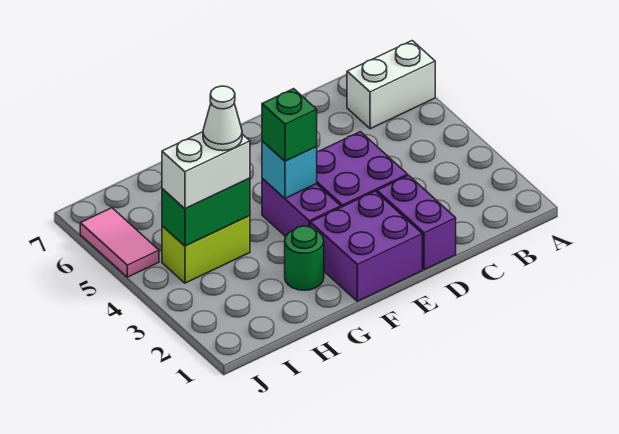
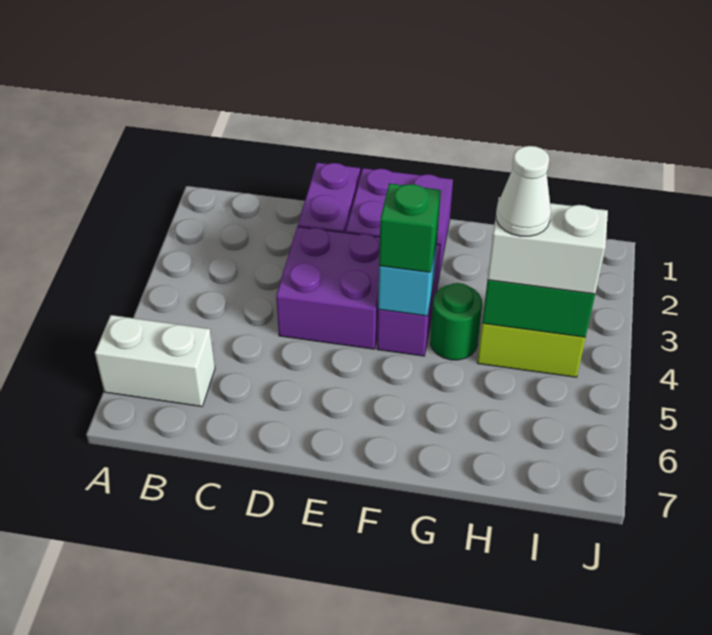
green 1x1 round brick [285,226,324,290] -> green 1x1 round brick moved to [430,283,482,360]
pink 1x2 tile [80,208,159,277] -> none

